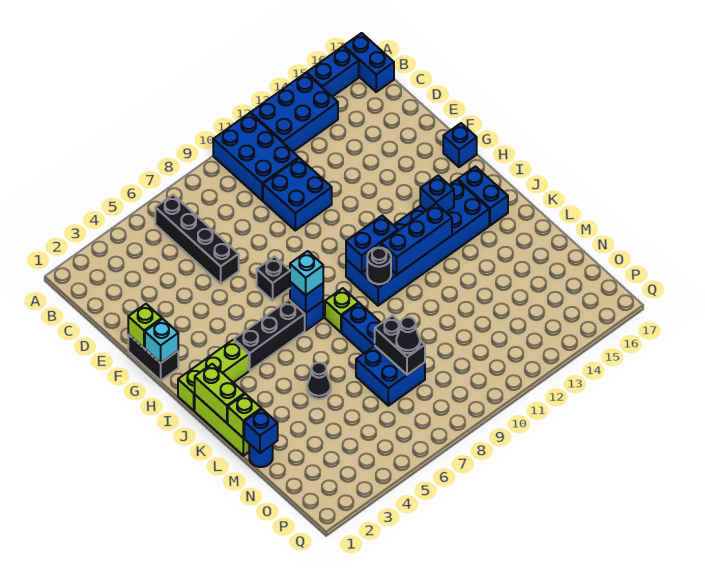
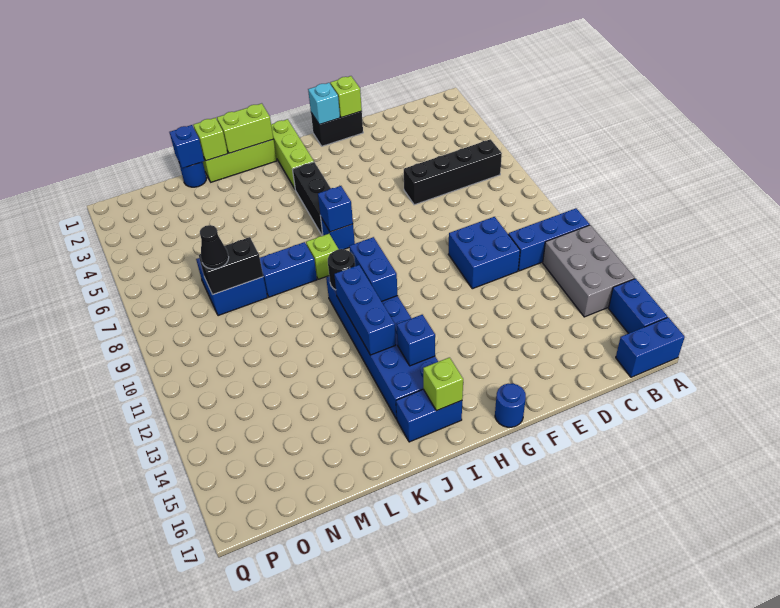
blue 2x3 brick [213,113,299,200] -> blue 1x3 brick [508,208,590,271]
blue 2x3 brick [251,73,338,152] -> grey 2x3 brick [543,225,635,317]
black 1x1 brick [257,257,290,300] -> none
blue 1x1 brick [443,123,477,167] -> blue 1x1 round brick [495,384,526,427]
cyan 1x1 brick [290,251,323,295] -> none
none -> lime 1x1 brick [423,357,463,411]
black 1x1 cone [307,363,331,399] -> none

